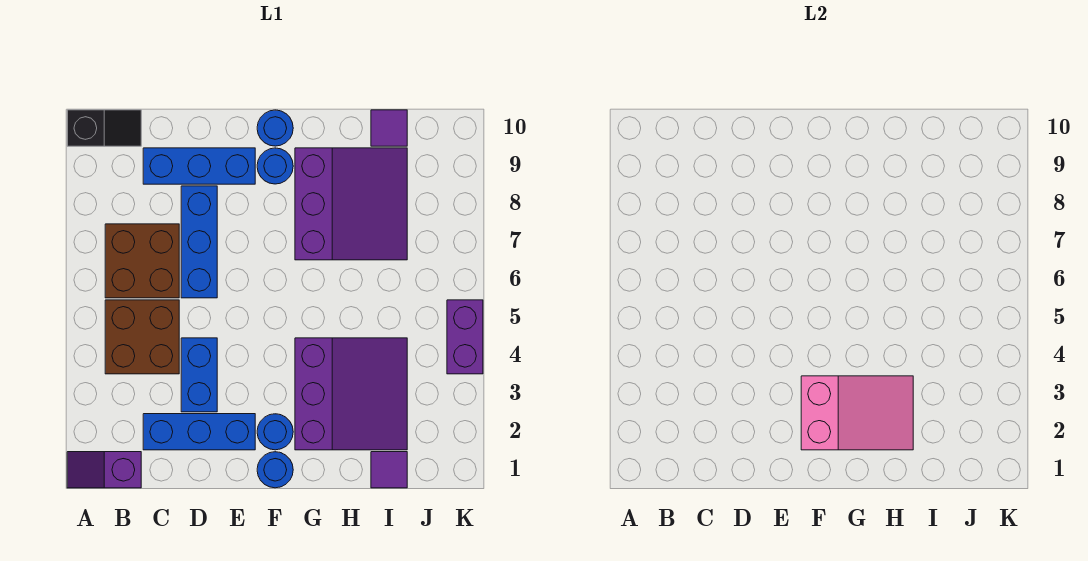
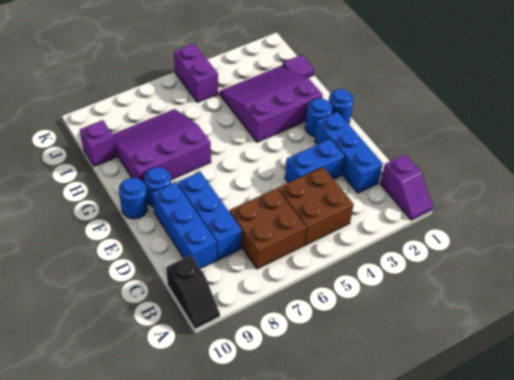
black 1x2 slope [67,110,141,146] -> black 1x2 slope turned to [166,255,220,329]
blue 1x3 brick [181,186,217,298] -> blue 1x3 brick turned to [177,172,242,260]
pink 2x3 slope [801,376,913,450] -> none
purple 1x1 tile [371,110,407,146] -> purple 1x1 brick [80,120,117,166]
purple 1x2 brick [447,300,483,374] -> purple 1x2 brick turned to [174,44,218,102]

